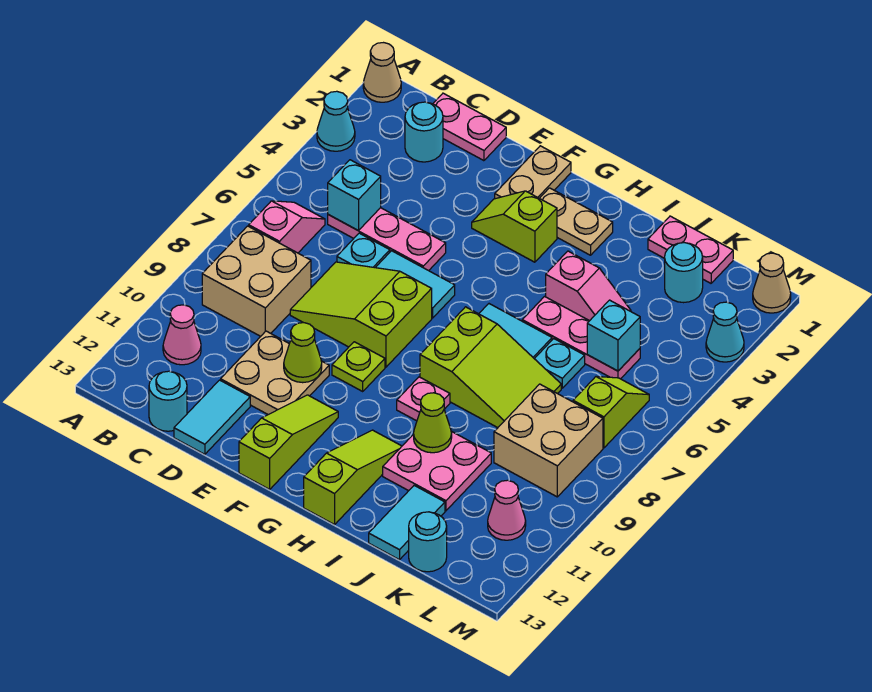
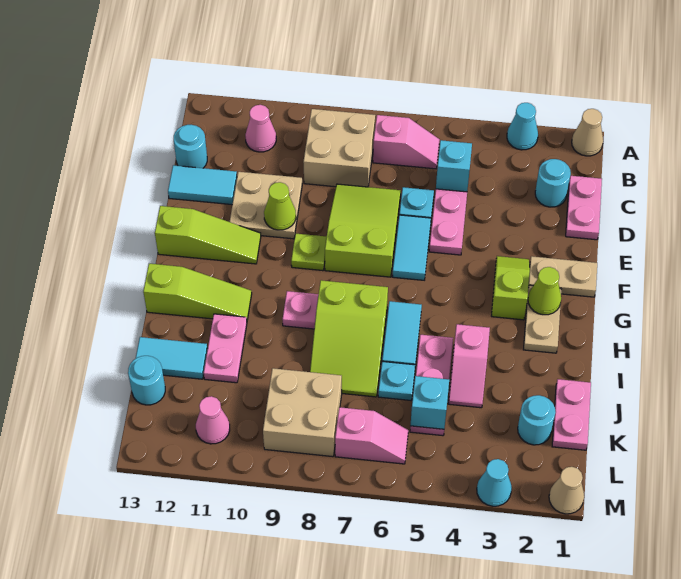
pink 2x2 plate [383,431,491,511] -> pink 1x2 plate [204,314,247,383]
lime 1x1 cone [414,393,452,453] -> lime 1x1 cone moved to [528,267,561,315]
lime 1x2 slope [573,376,649,448] -> pink 1x2 slope [335,407,408,464]

